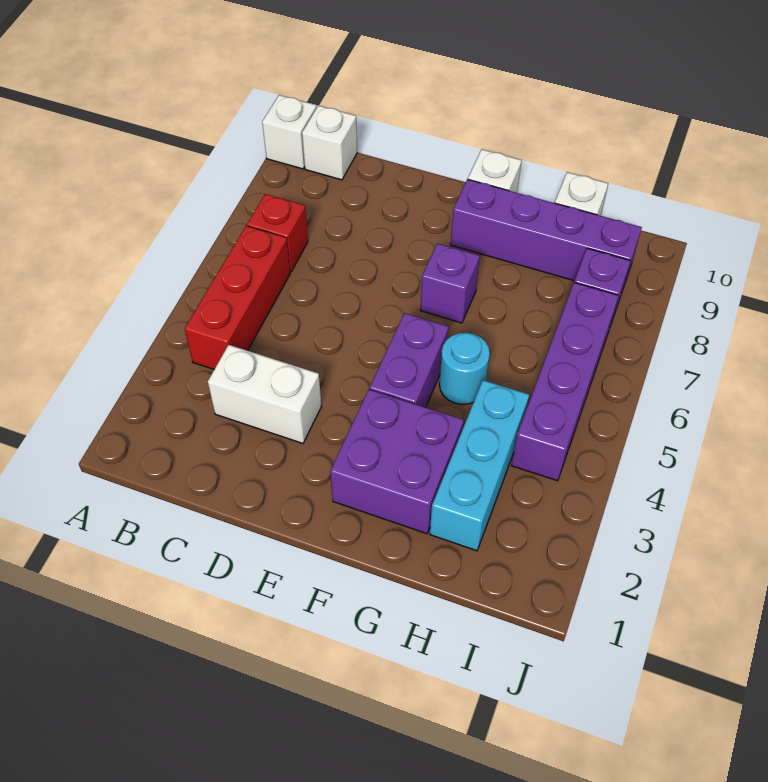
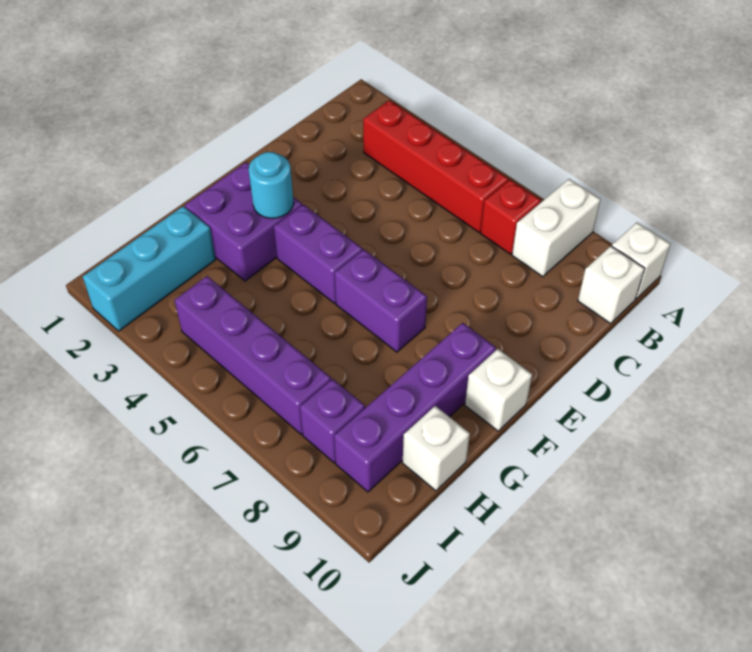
red 1x3 brick [185,226,290,369] -> red 1x4 brick [363,100,509,232]
white 1x2 brick [208,345,322,443] -> white 1x2 brick moved to [512,179,601,277]
purple 1x1 brick [420,243,480,323] -> purple 1x2 brick [335,250,427,352]
cyan 1x1 round brick [439,333,490,405] -> cyan 1x1 round brick moved to [249,152,293,218]
cyan 1x3 brick [430,380,529,551] -> cyan 1x3 brick turned to [82,206,216,331]

